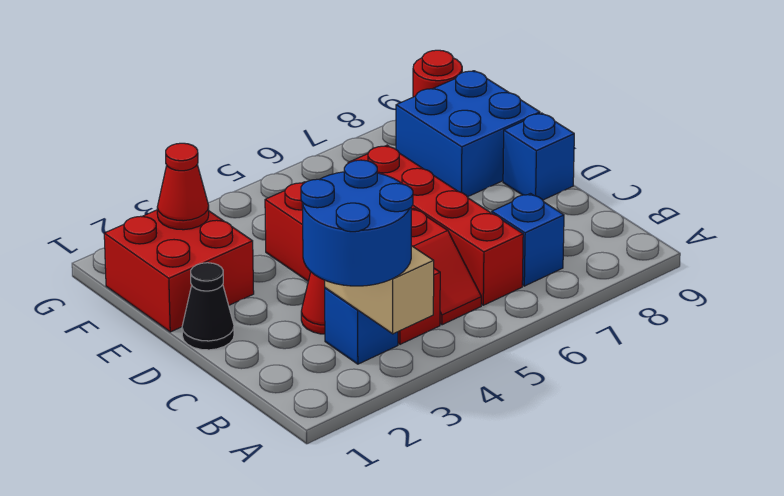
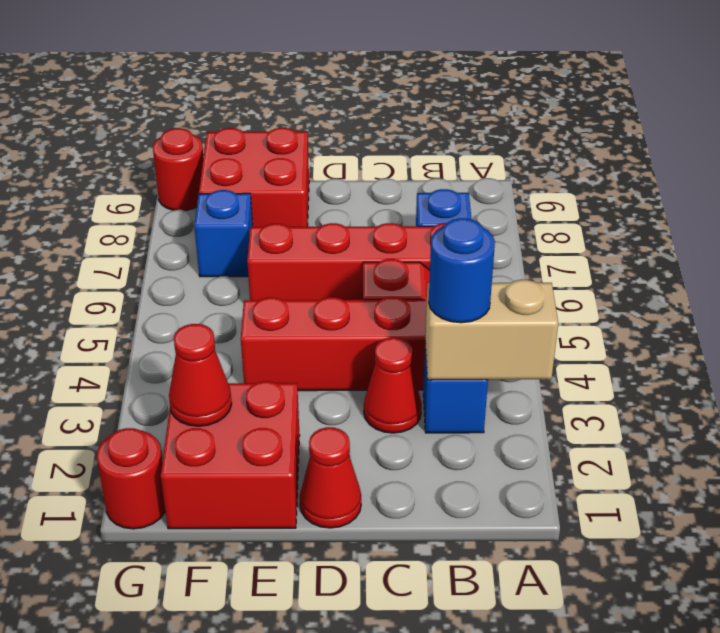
blue 2x2 round brick [301,160,413,286] -> blue 1x1 round brick [429,218,495,323]
black 1x1 cone [182,263,234,350] -> red 1x1 cone [300,427,361,528]
blue 1x1 brick [503,113,574,200] -> blue 1x1 brick moved to [194,190,253,277]
blue 2x2 brick [396,71,540,197] -> red 2x2 brick [199,128,309,227]
none -> red 1x1 round brick [97,428,166,529]

